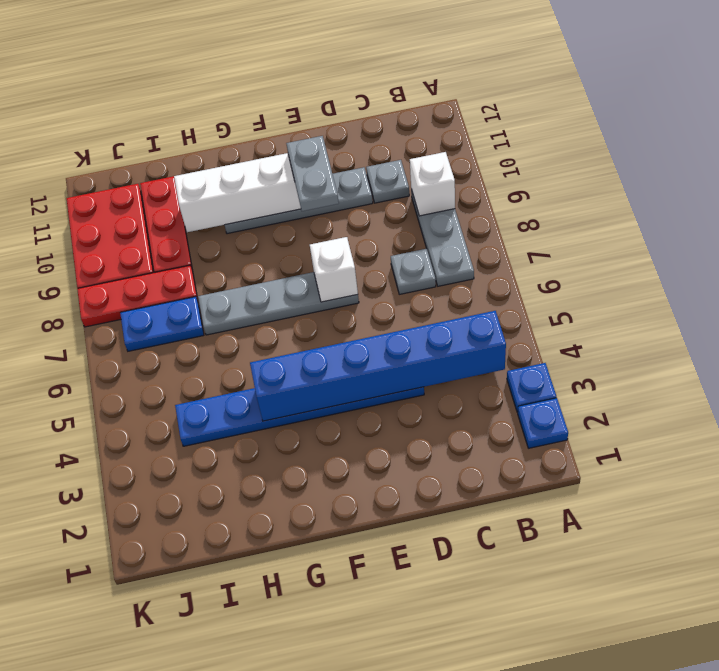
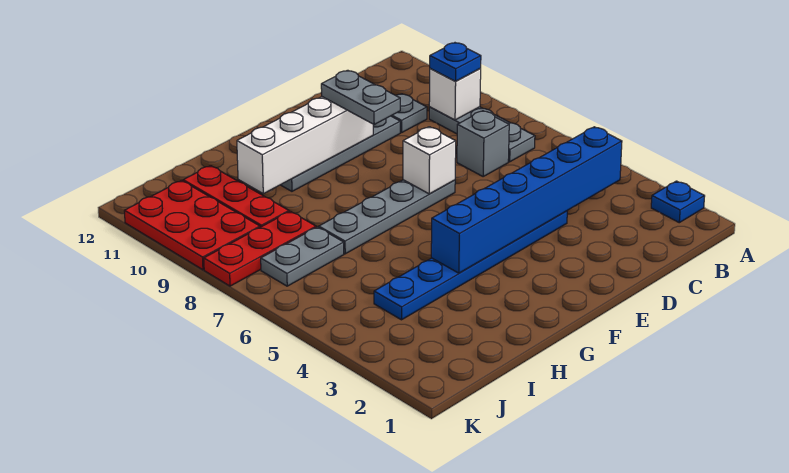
blue 1x1 plate [507,363,556,412] -> blue 1x1 plate moved to [430,43,481,81]
grey 1x1 plate [391,249,436,294] -> grey 1x1 brick [457,111,509,176]
blue 1x2 plate [120,297,204,351] -> grey 1x2 plate [261,227,344,286]

